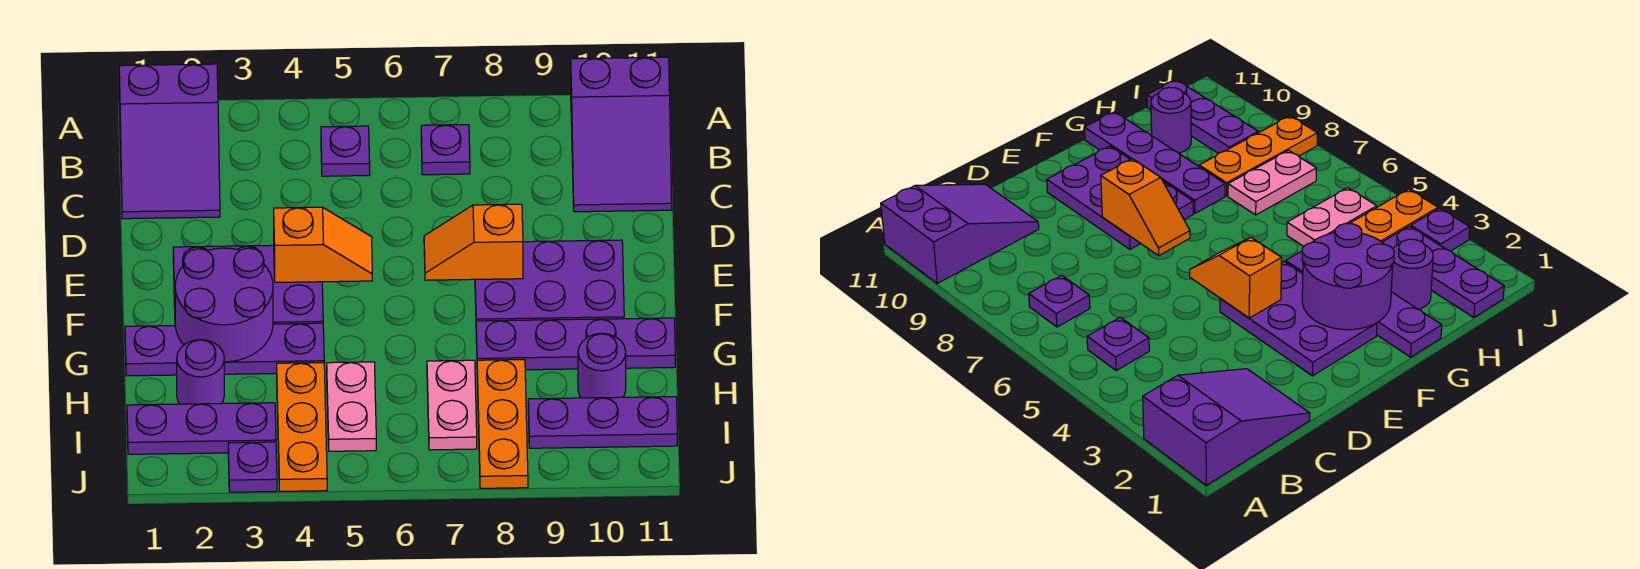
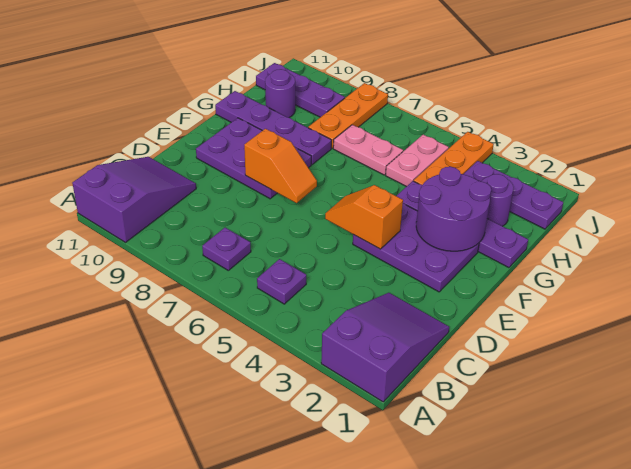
pink 1x2 plate [427,360,477,450] -> pink 1x2 plate turned to [333,125,403,175]
purple 1x1 plate [228,442,277,492] -> none

